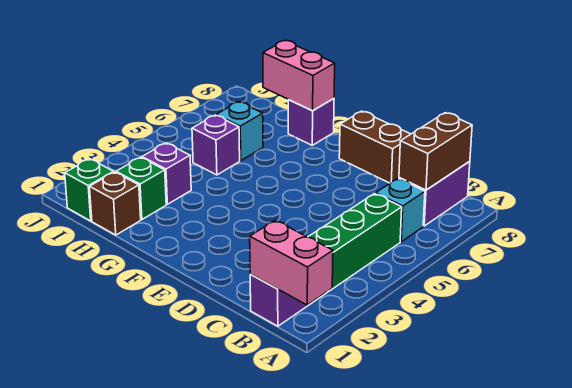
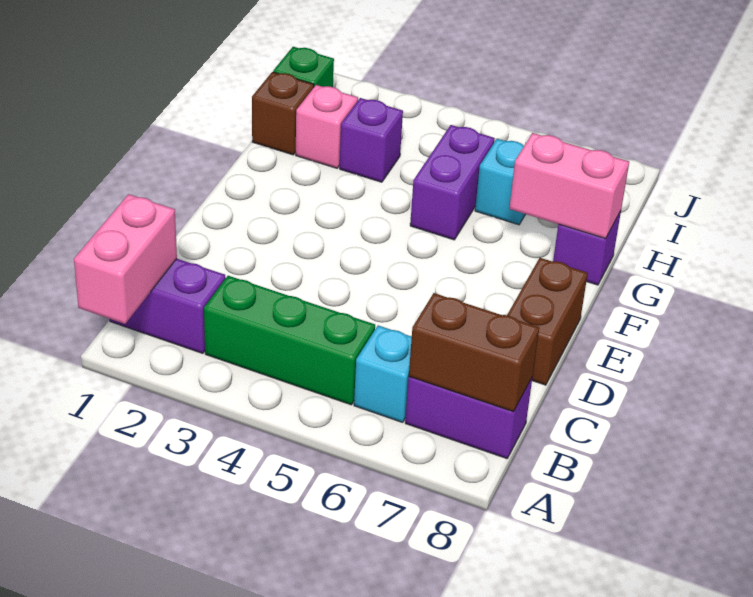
pink 1x2 brick [263,41,335,111] -> pink 1x2 brick turned to [509,133,629,239]
green 1x1 brick [116,157,166,219] -> pink 1x1 brick [296,85,358,168]
purple 1x1 brick [192,115,240,175] -> purple 1x2 brick [410,125,495,240]

